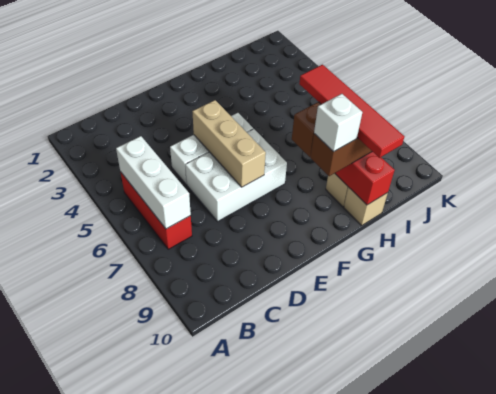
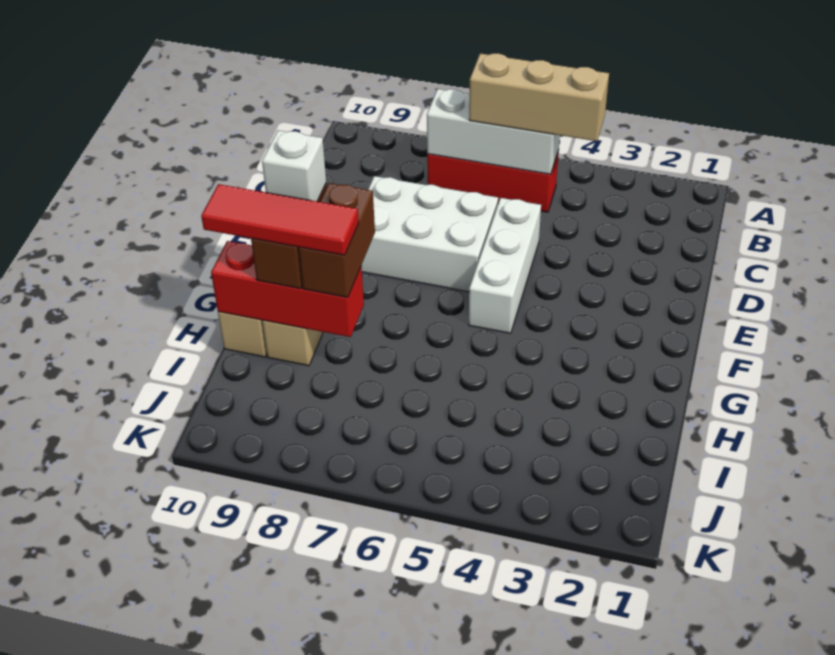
white 2x3 brick [185,129,287,221] -> white 2x3 brick turned to [361,176,498,292]
tan 1x3 brick [192,100,266,187] -> tan 1x3 brick moved to [469,53,609,141]
red 1x4 tile [299,65,404,158] -> red 1x3 tile [201,184,359,255]

